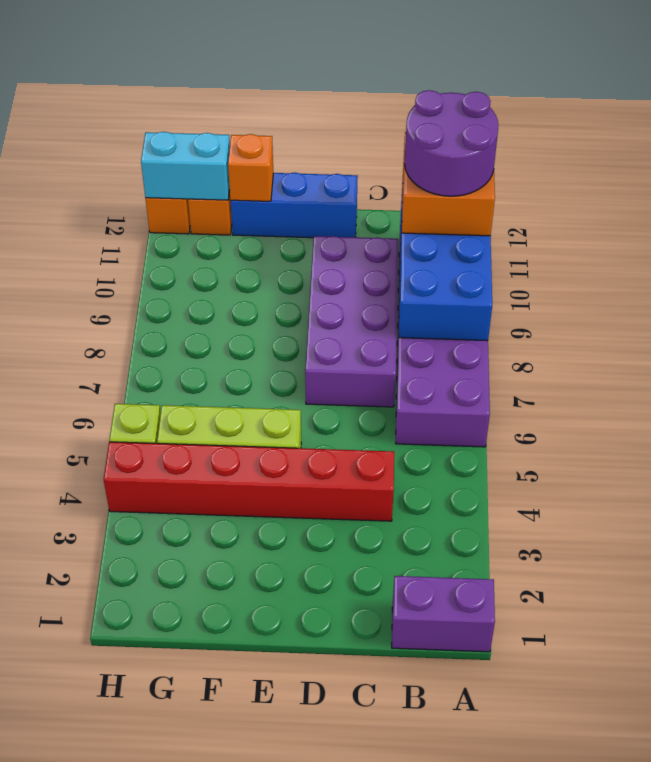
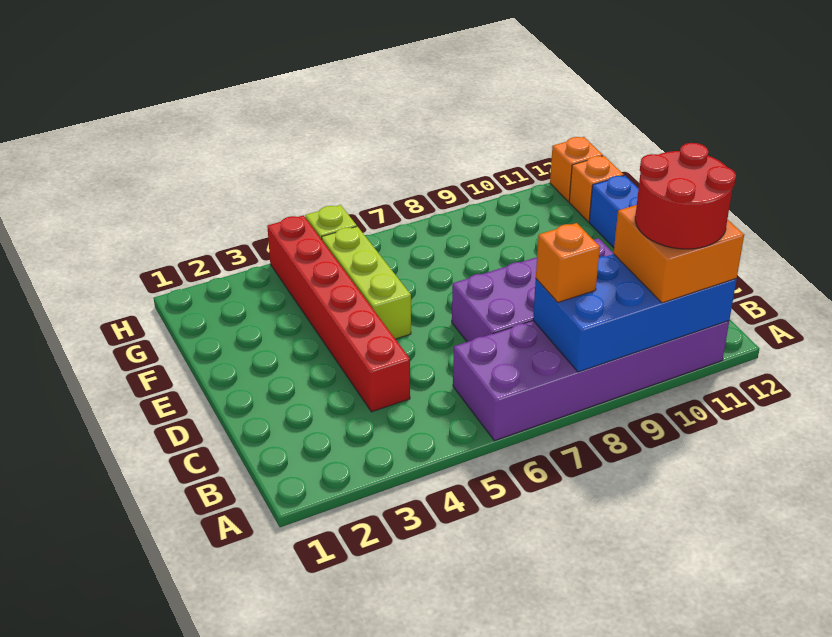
purple 1x2 brick [392,576,495,652] -> none
purple 2x2 round brick [405,90,498,196] -> red 2x2 round brick [635,143,736,249]
orange 1x1 brick [228,134,273,201] -> orange 1x1 brick moved to [536,223,600,302]
cyan 1x2 brick [141,132,230,200] -> none

